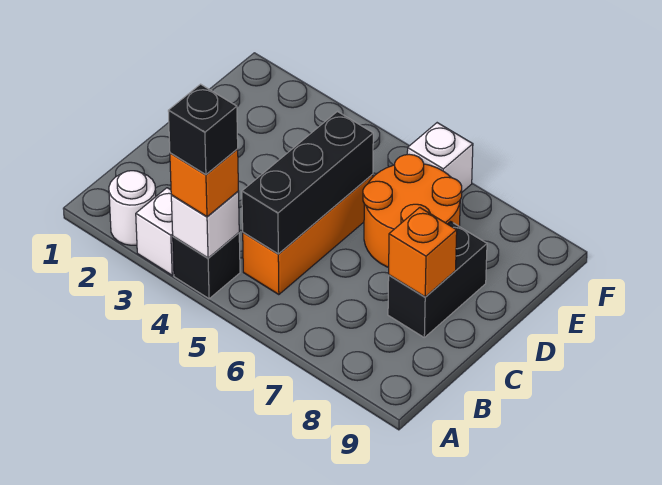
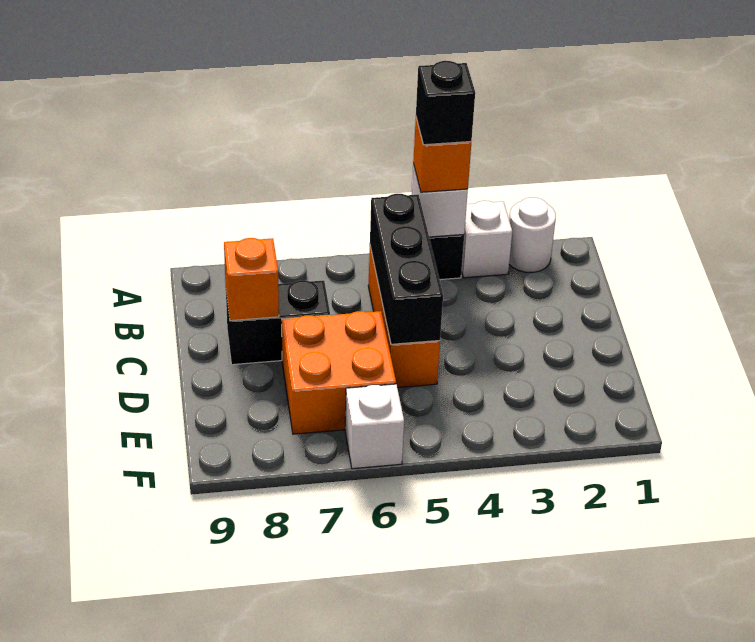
black 1x2 brick [388,222,487,337] -> black 1x2 brick turned to [226,280,330,365]
orange 2x2 round brick [363,154,462,268] -> orange 2x2 brick [282,311,396,434]

